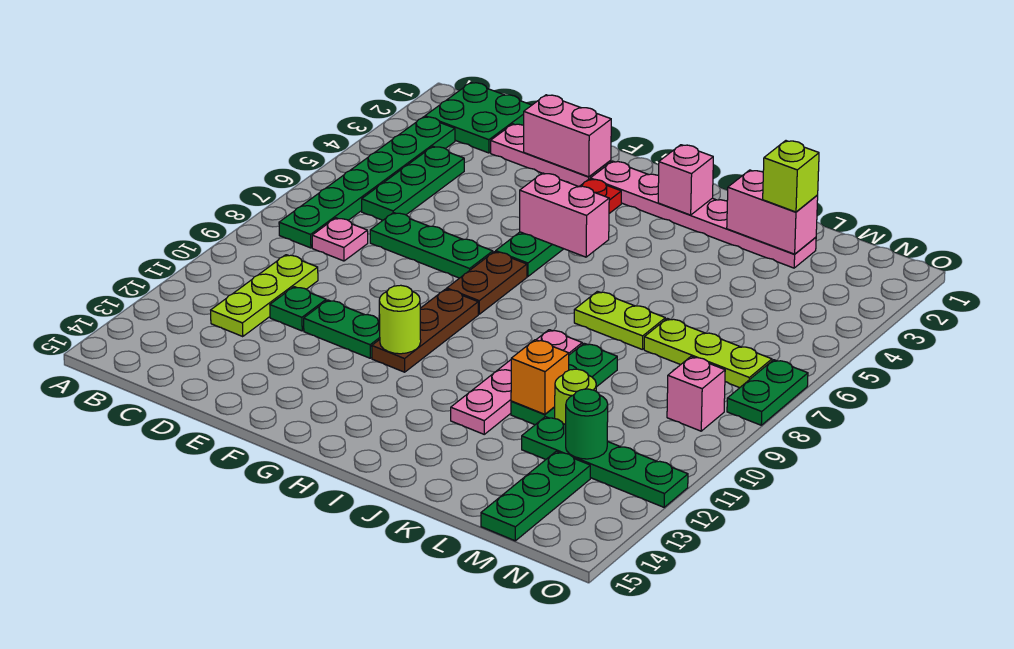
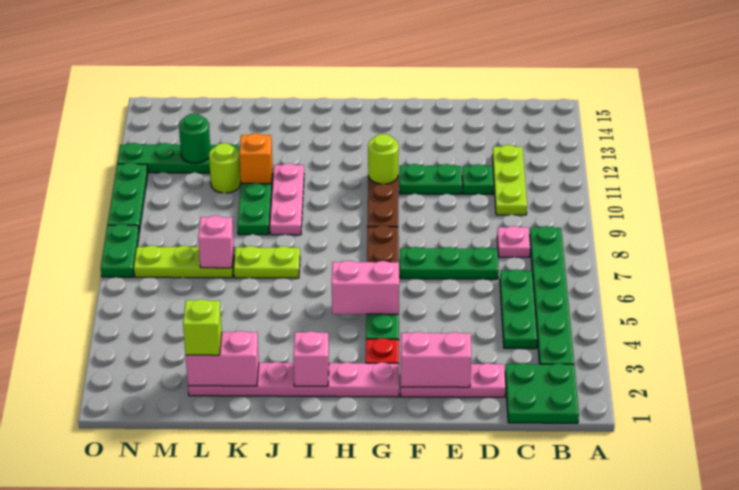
pink 1x4 plate [451,330,582,434] -> pink 1x3 plate [270,163,304,235]
green 1x3 plate [481,451,590,541] -> green 1x3 plate moved to [107,163,148,232]
pink 1x1 brick [667,357,725,431] -> pink 1x1 brick moved to [198,216,234,268]

